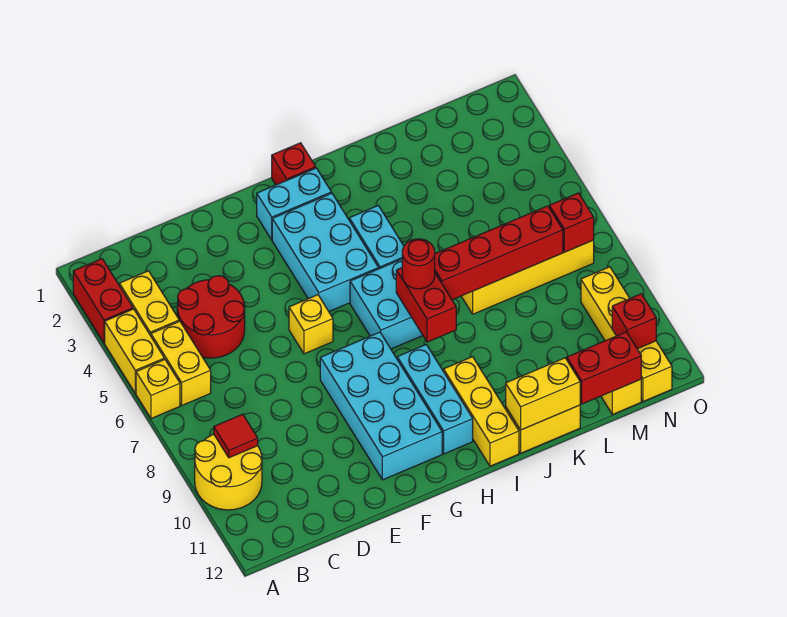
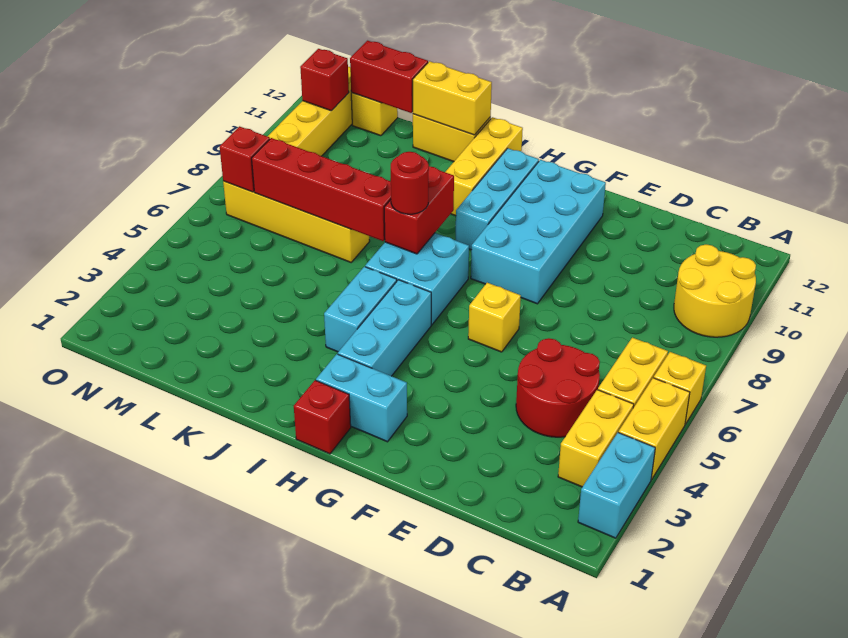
red 1x2 brick [73,259,133,343] -> cyan 1x2 brick [578,433,655,538]
red 1x1 tile [214,414,258,458] -> none
cyan 2x3 brick [272,193,379,311] -> cyan 1x3 brick [338,280,431,376]

